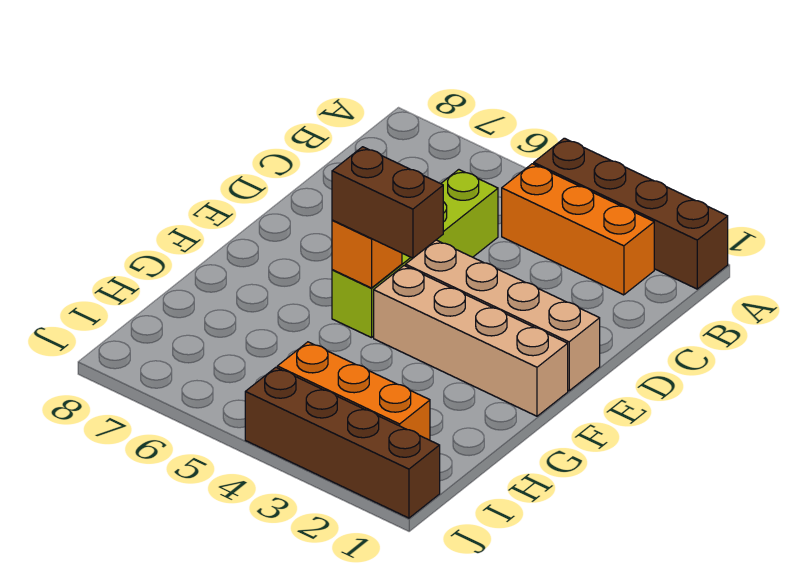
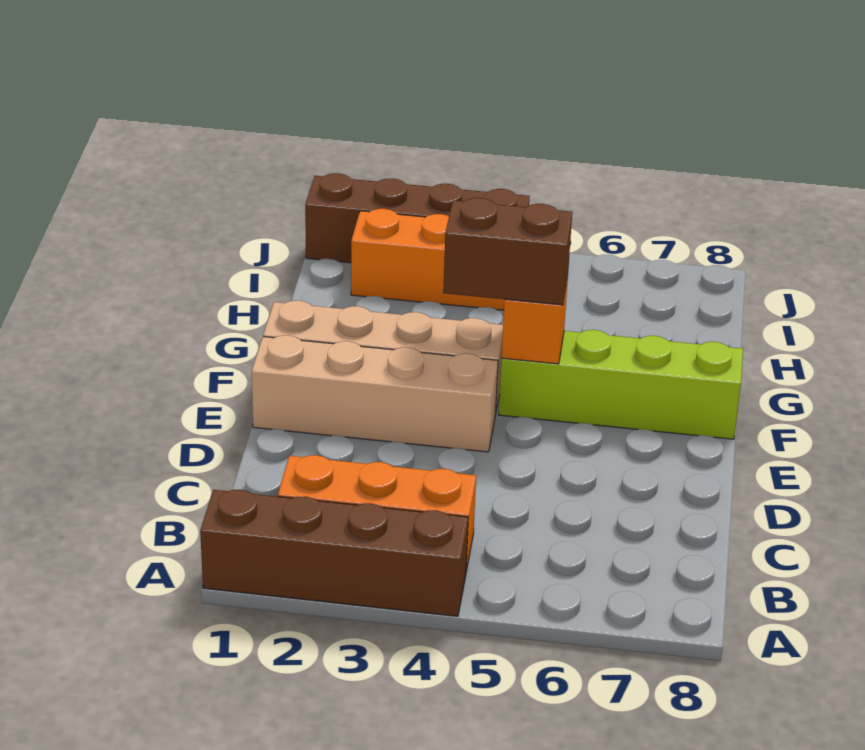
lime 1x4 brick [332,170,498,338] -> lime 1x4 brick turned to [499,330,743,439]

